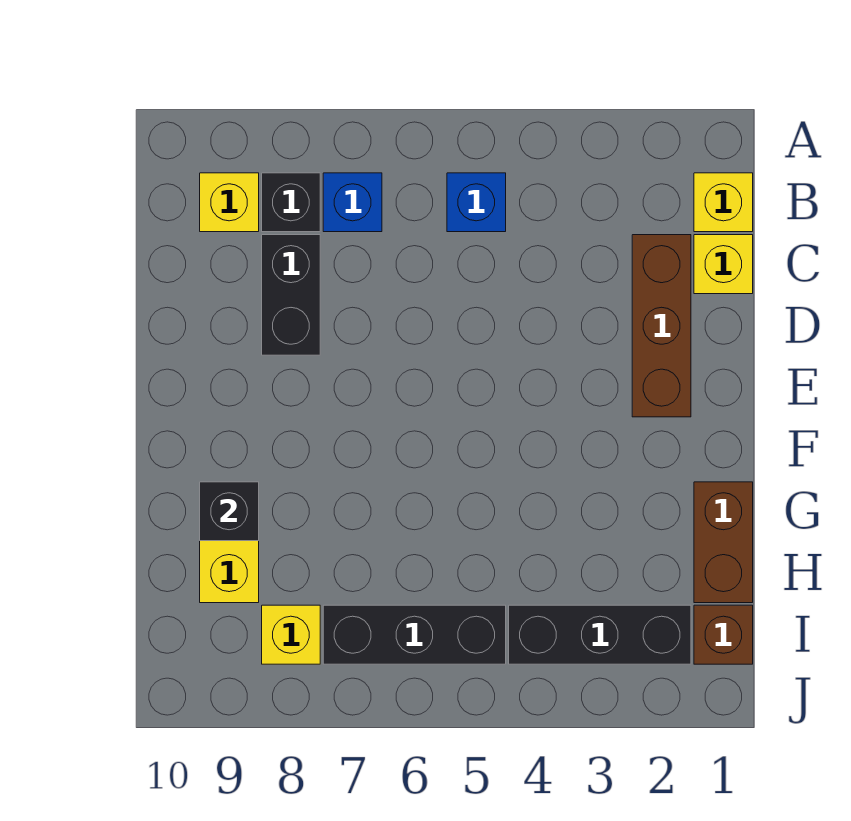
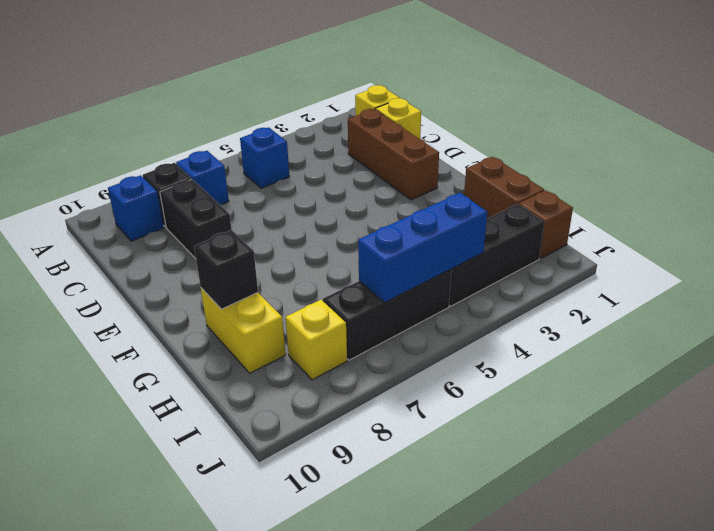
yellow 1x1 brick [200,173,259,232] -> blue 1x1 brick [108,175,164,241]
none -> blue 1x3 brick [358,193,487,303]

